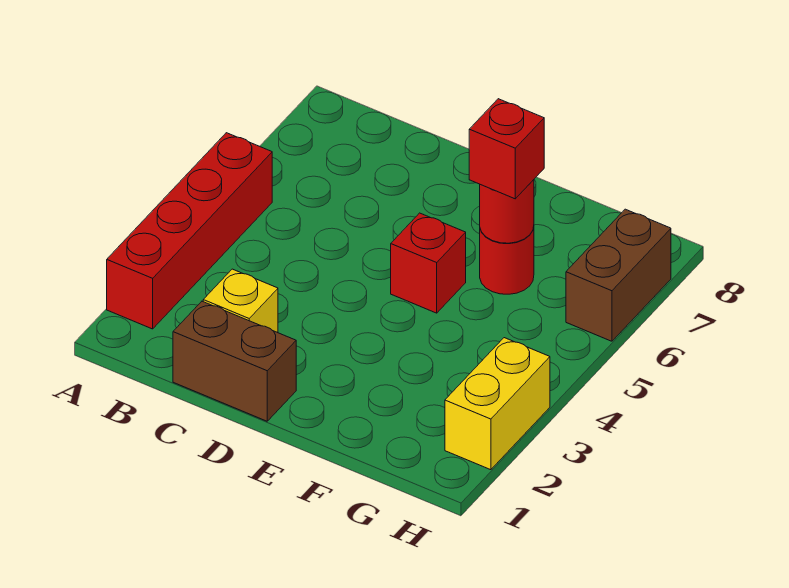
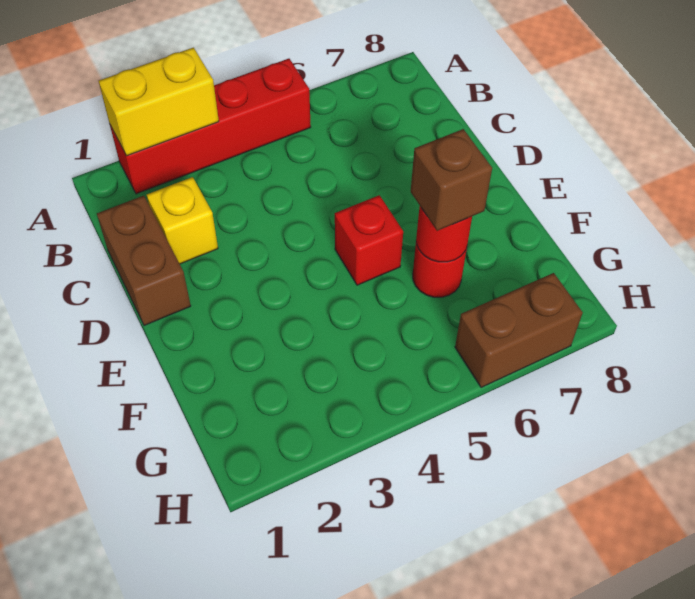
red 1x1 brick [469,99,544,199] -> brown 1x1 brick [411,129,492,231]
yellow 1x2 brick [445,338,550,470] -> yellow 1x2 brick moved to [99,48,219,156]

